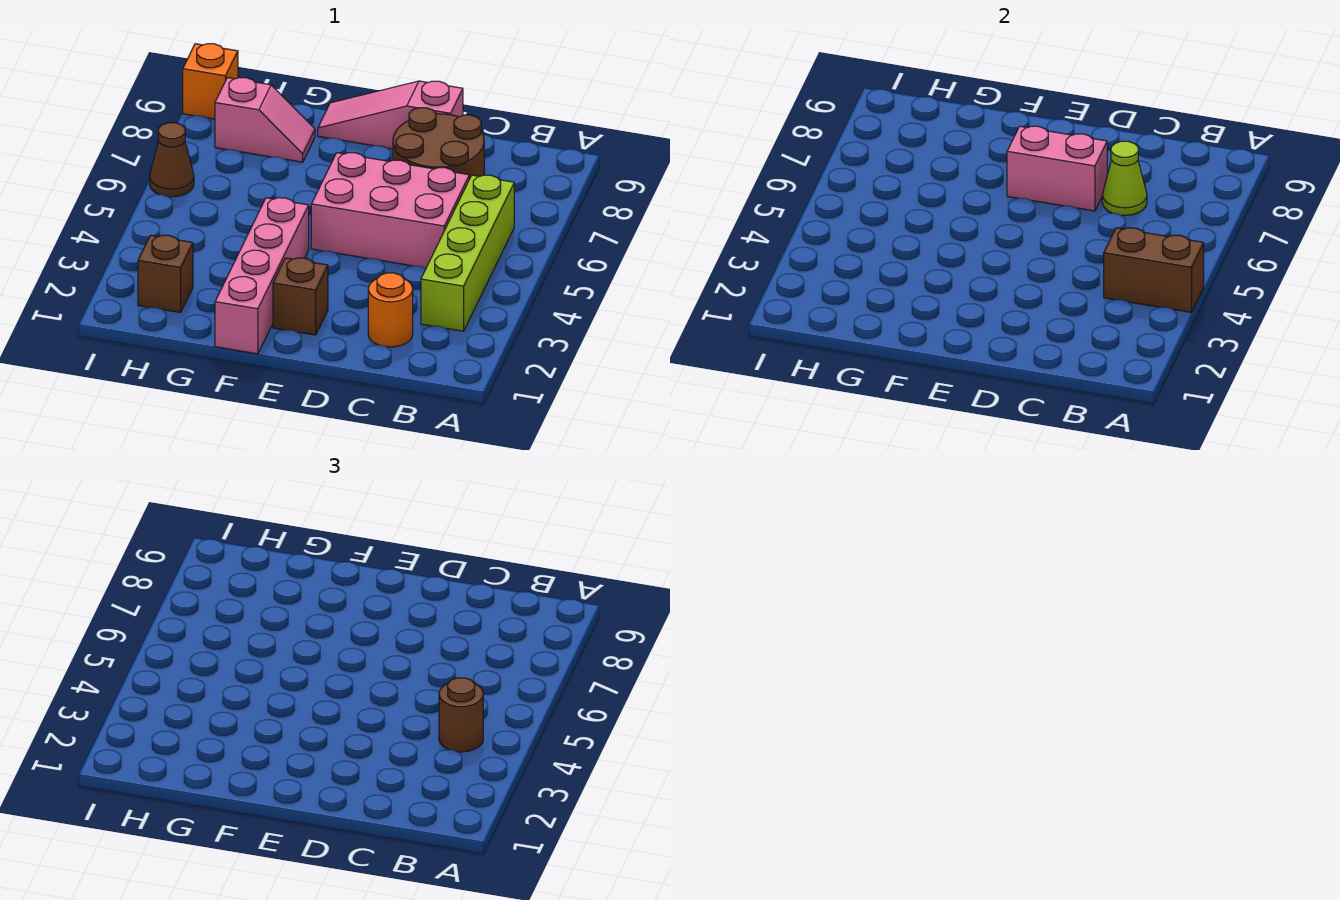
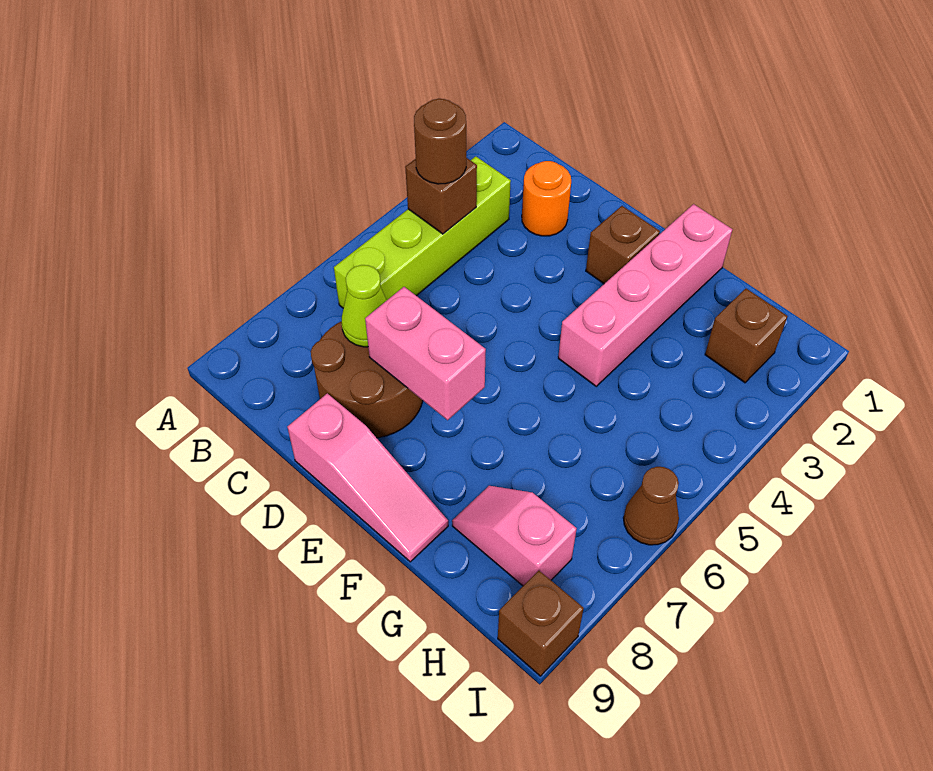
brown 1x2 brick [1104,228,1204,312] -> brown 1x1 brick [405,158,477,234]
pink 2x3 brick [311,153,469,268] -> none
orange 1x1 brick [183,44,238,119] -> brown 1x1 brick [498,571,584,676]

